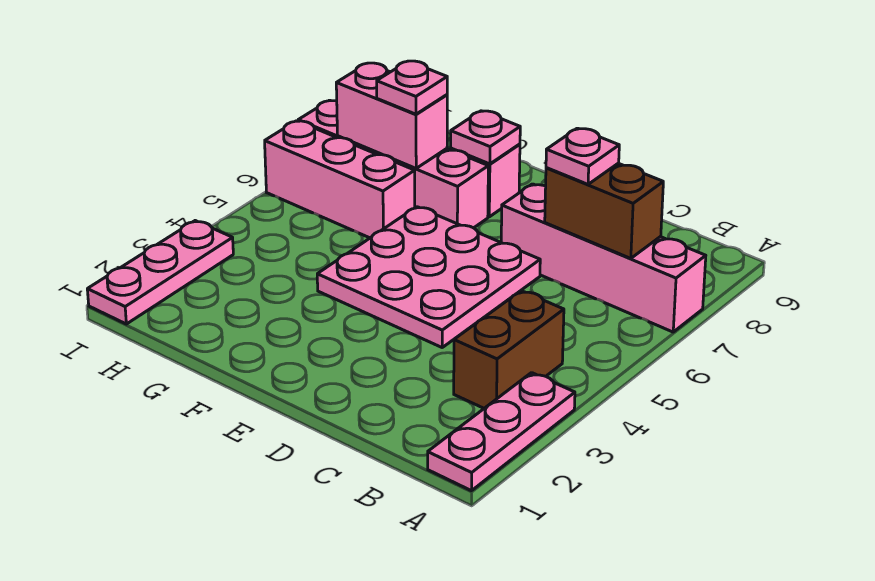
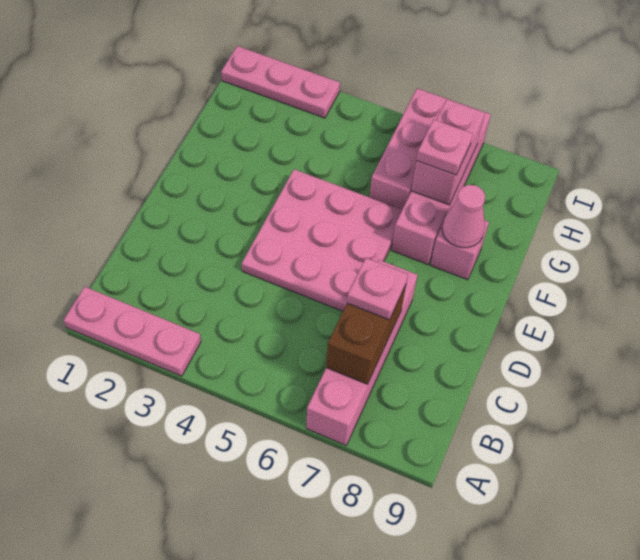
brown 1x2 brick [454,291,564,408] -> none
pink 1x1 plate [451,111,520,164] -> pink 1x1 cone [442,185,485,248]

